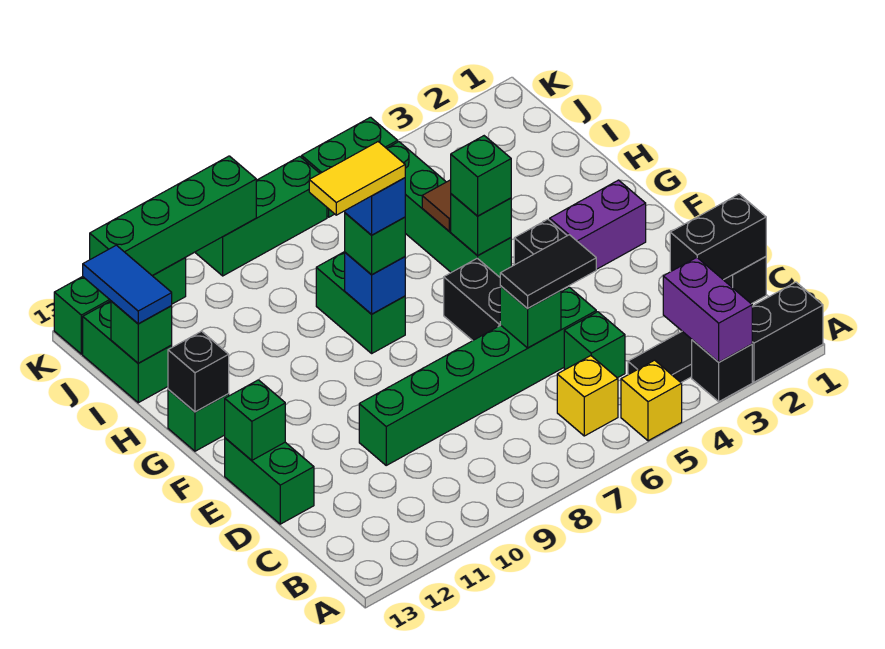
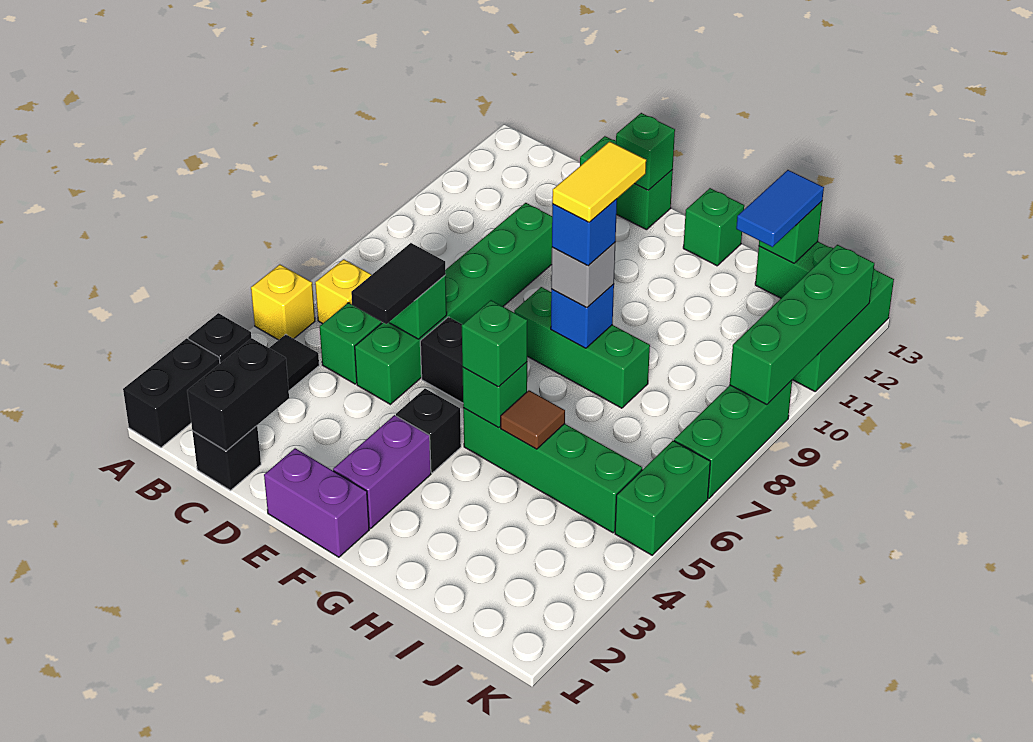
purple 1x2 brick [663,258,752,362] -> purple 1x2 brick moved to [264,448,369,557]
green 1x2 brick [316,252,405,353] -> green 1x3 brick [514,287,650,408]
green 1x1 brick [344,213,405,275] -> grey 1x1 brick [551,243,615,308]
black 1x1 brick [168,331,229,412] -> none
blue 1x2 tile [83,245,172,324] -> blue 1x2 tile turned to [736,170,824,247]

